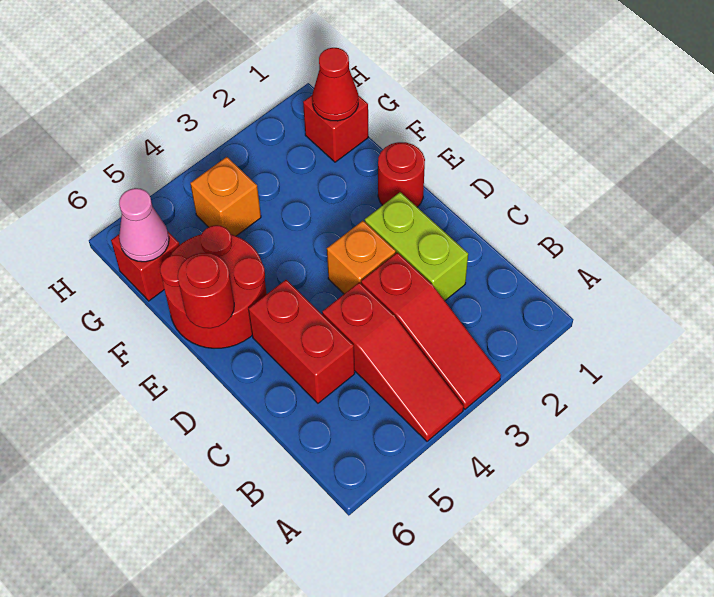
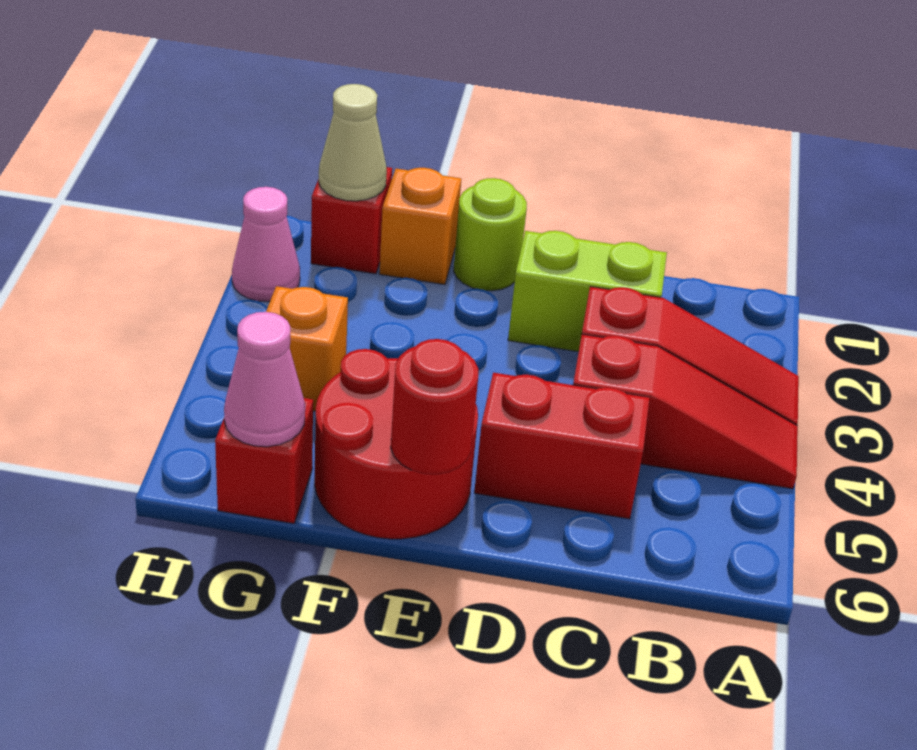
orange 1x1 brick [327,221,396,294] -> orange 1x1 brick moved to [379,168,461,285]
red 1x1 round brick [378,142,425,207] -> lime 1x1 round brick [454,178,527,291]
red 1x1 cone [312,48,358,121] -> tan 1x1 cone [319,84,387,201]
none -> pink 1x1 cone [232,187,300,302]

